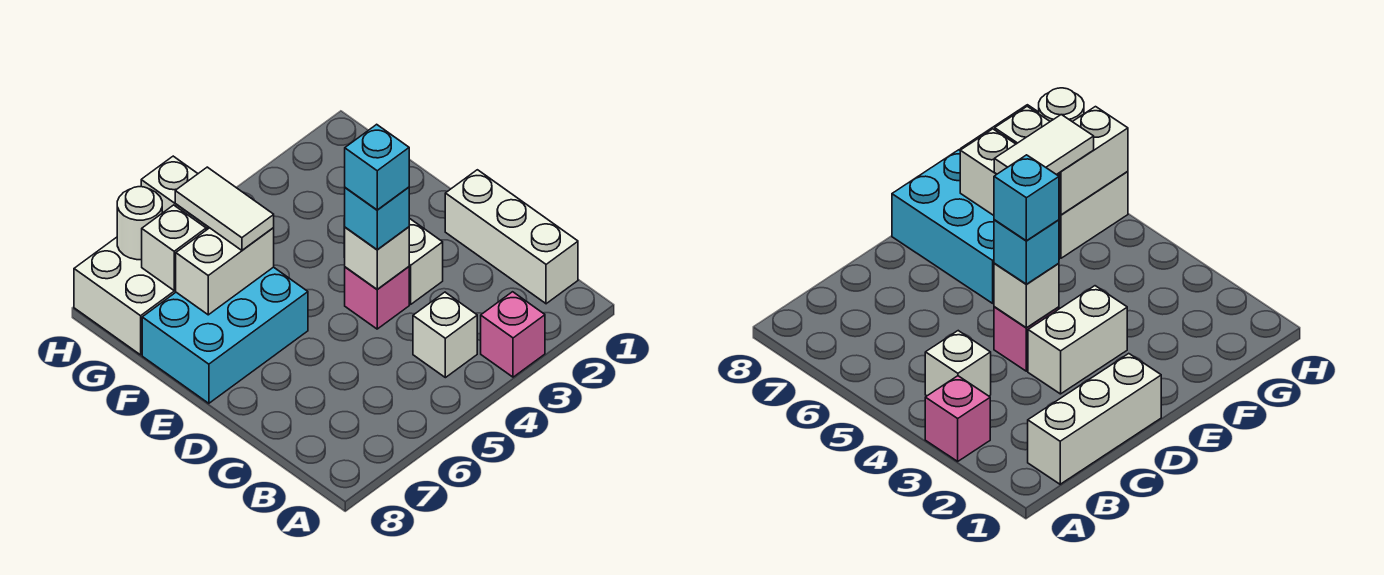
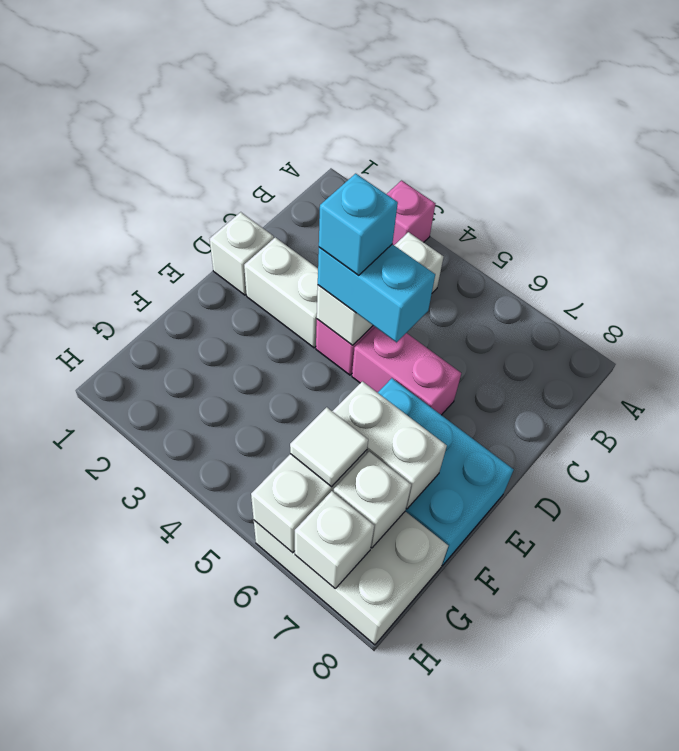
white 1x3 brick [445,170,578,304] -> white 1x1 brick [210,212,274,295]
white 1x2 brick [344,218,443,304] -> white 1x2 brick turned to [244,237,318,348]
cyan 1x1 brick [344,187,409,250] -> cyan 1x2 brick [318,244,435,342]
none -> pink 1x2 brick [352,327,461,415]
white 1x2 tile [175,167,274,250] -> white 1x1 tile [290,407,368,487]
white 1x1 round brick [117,187,162,260] -> white 1x1 brick [295,491,374,588]

